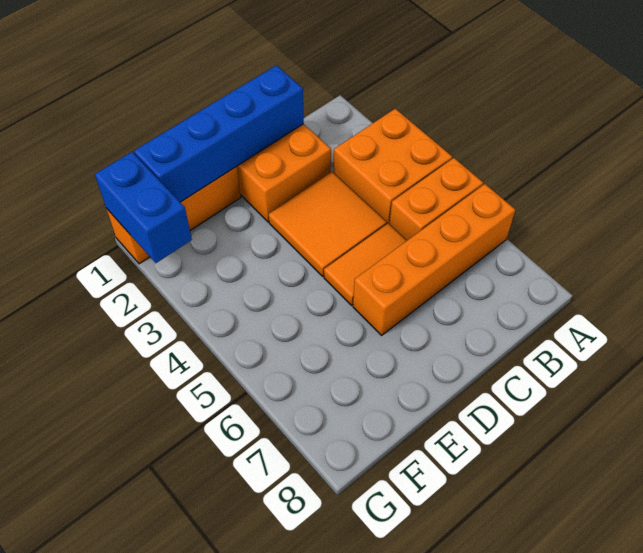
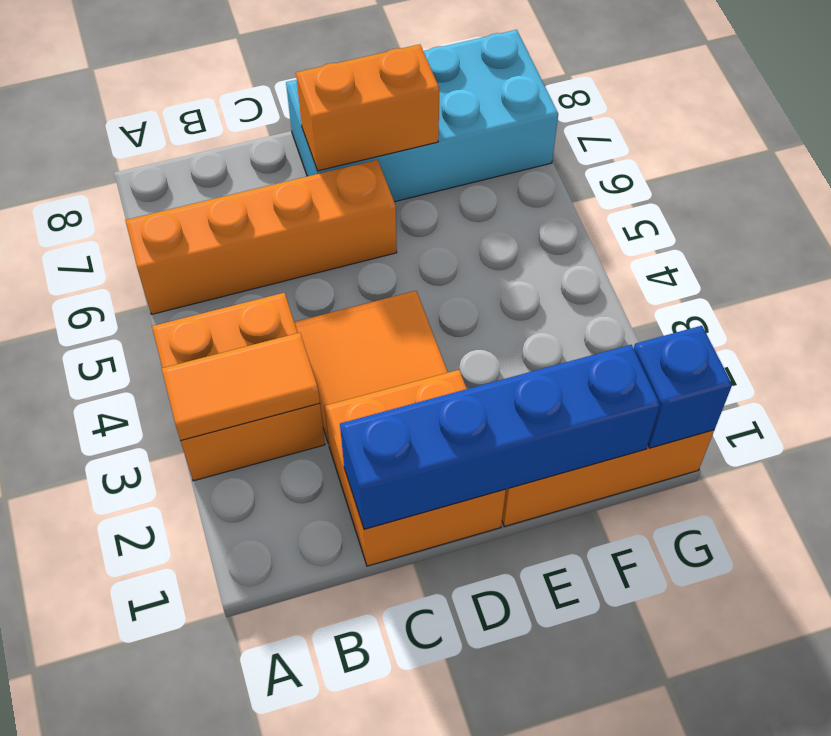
orange 1x2 brick [390,158,483,240] -> orange 1x2 brick moved to [296,44,440,171]
orange 1x2 tile [324,224,407,305] -> orange 1x2 tile moved to [162,333,320,441]
none -> cyan 2x4 brick [286,30,558,202]
blue 1x2 brick [95,152,192,263] -> blue 1x1 brick [634,326,732,448]

